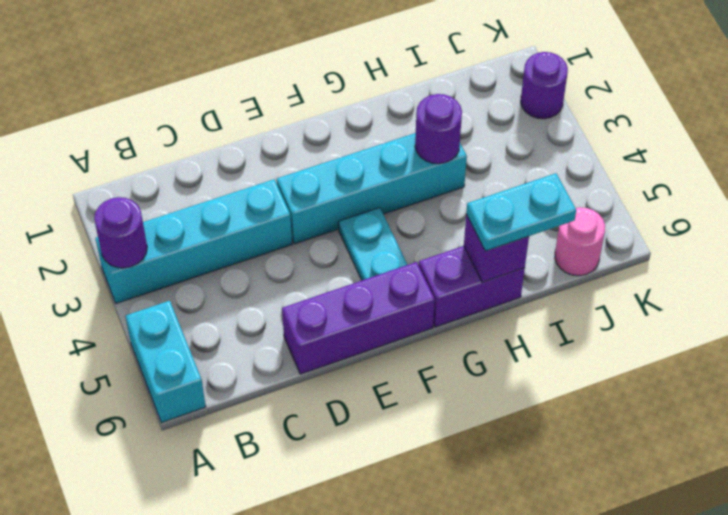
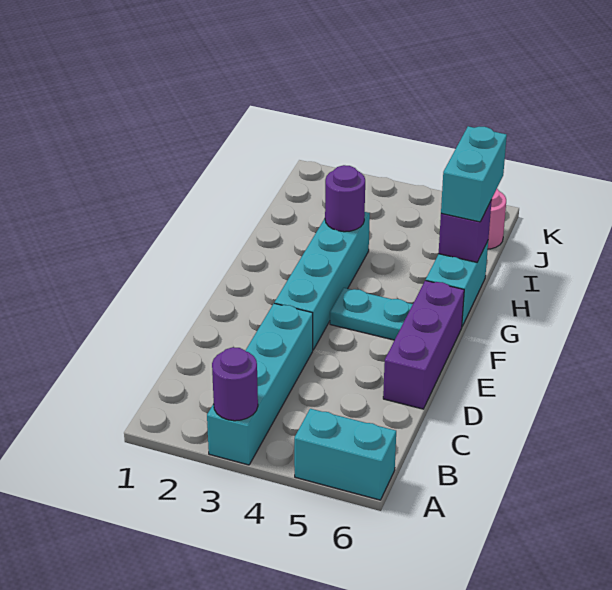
purple 1x2 brick [419,246,525,327] -> cyan 1x2 brick [426,241,488,326]
cyan 1x2 plate [466,173,576,251] -> cyan 1x2 brick [441,126,507,222]
purple 1x1 round brick [521,52,568,119] -> none

